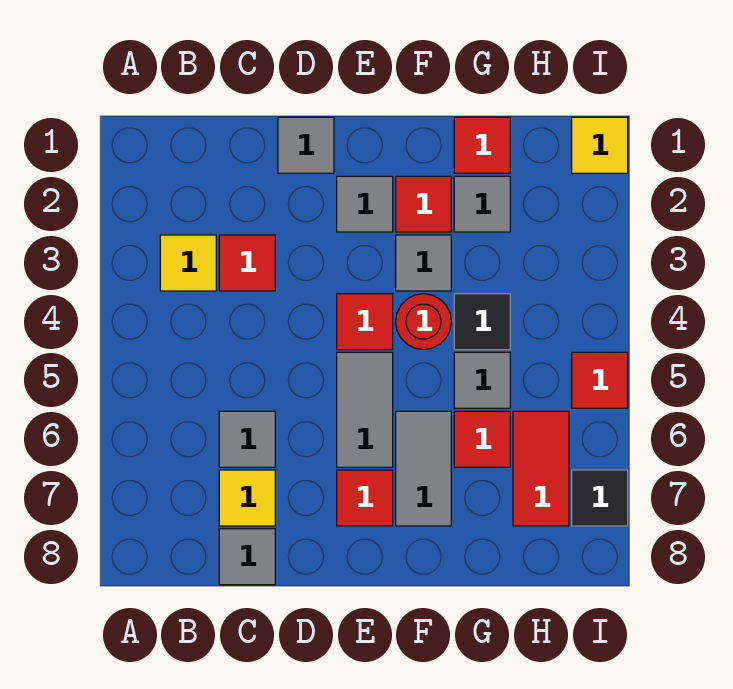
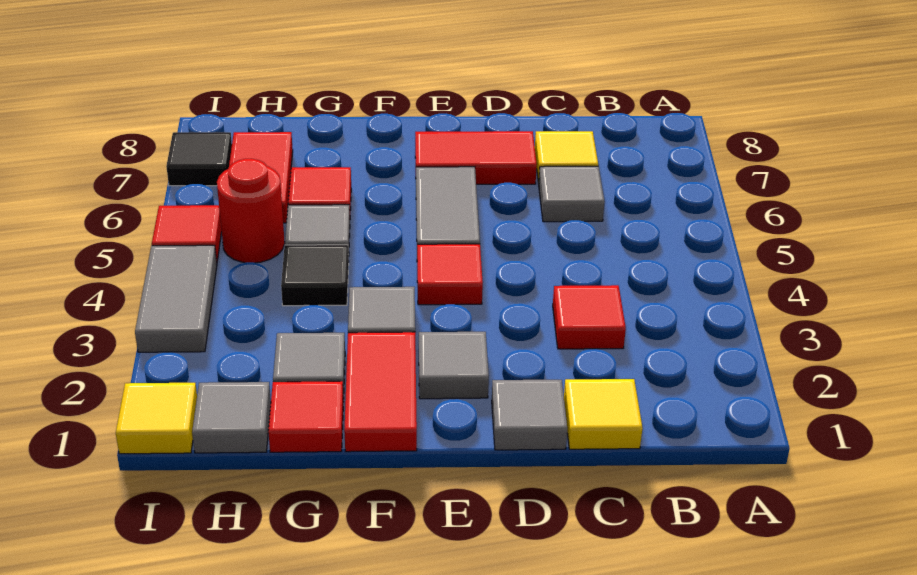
yellow 1x1 tile [160,235,216,291] -> yellow 1x1 tile moved to [564,379,643,449]
grey 1x1 tile [219,529,275,585] -> grey 1x1 tile moved to [192,382,271,453]
red 1x1 tile [337,470,393,526] -> red 1x2 tile [415,131,537,184]
red 1x1 tile [396,176,451,232] -> red 1x2 tile [344,332,417,452]
red 1x1 round brick [396,294,451,350] -> red 1x1 round brick moved to [217,159,285,263]
grey 1x2 tile [396,411,451,526] -> grey 1x2 tile moved to [135,245,217,352]

